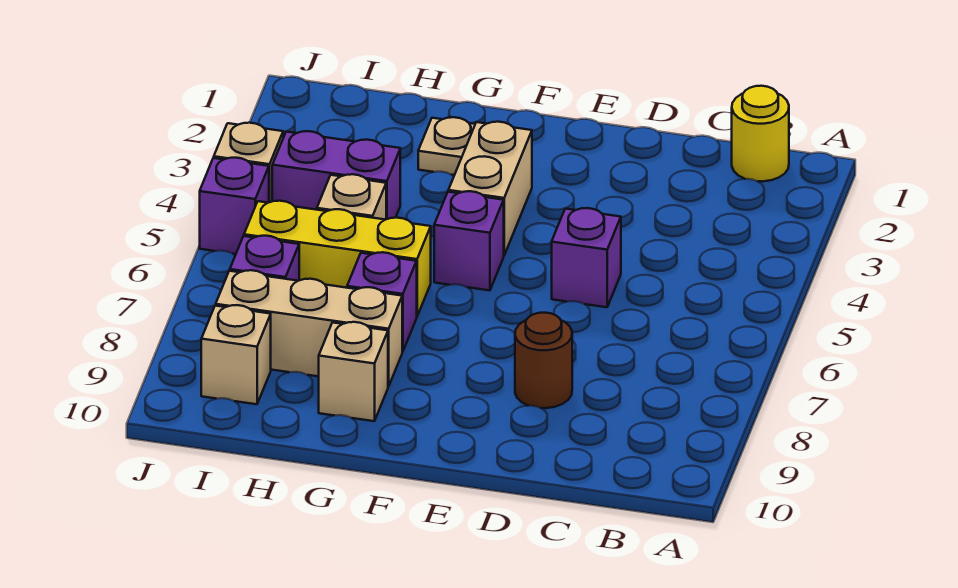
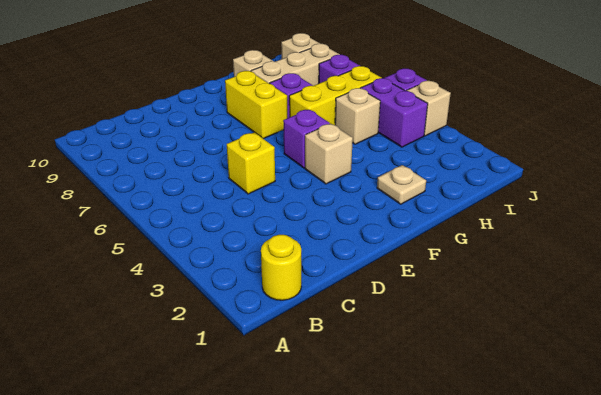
purple 1x1 brick [552,208,621,307] -> yellow 1x1 brick [227,132,275,194]
brown 1x1 round brick [515,313,572,408] -> none
tan 1x2 brick [448,122,532,255] -> tan 1x1 brick [305,124,353,184]
none -> yellow 1x2 brick [225,71,287,139]
purple 1x2 brick [272,131,400,219] -> purple 1x2 brick turned to [361,78,428,147]

